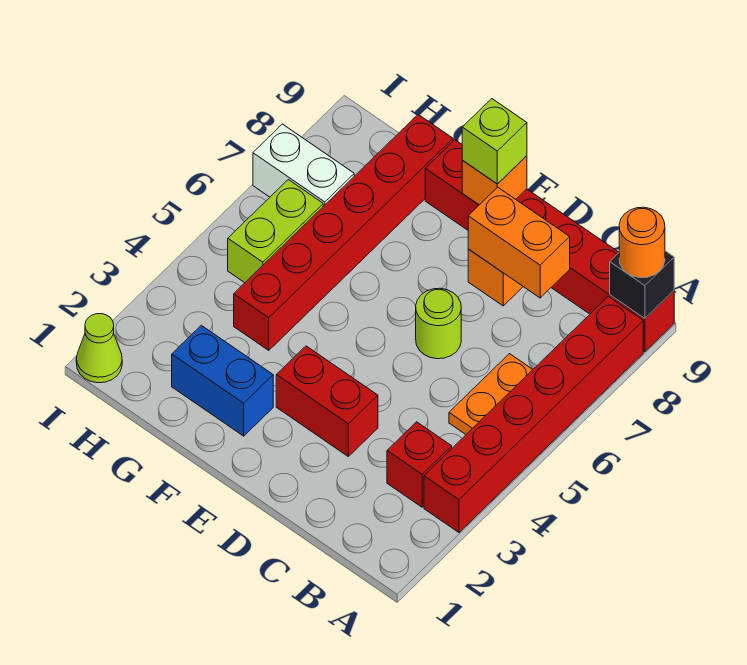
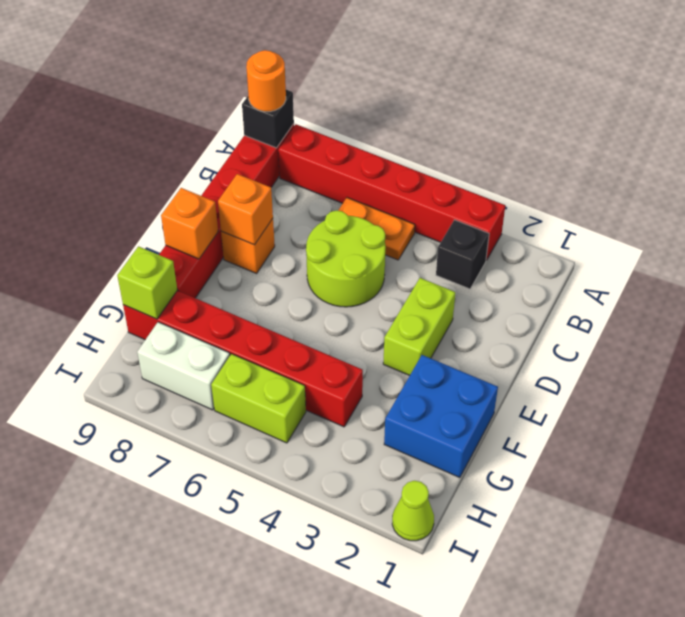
red 1x1 brick [387,422,452,507] -> black 1x1 brick [436,220,489,289]
orange 1x2 brick [468,187,570,298] -> orange 1x1 brick [218,174,273,245]
red 1x2 brick [276,346,378,456] -> lime 1x2 brick [383,278,455,376]
lime 1x1 round brick [416,288,461,359] -> lime 2x2 round brick [306,210,386,307]
lime 1x1 brick [462,99,527,184] -> lime 1x1 brick moved to [117,246,177,319]
blue 1x2 brick [172,325,273,436] -> blue 2x2 brick [384,355,498,478]
white 1x2 brick [253,124,354,206] -> white 1x2 brick turned to [137,322,230,410]

